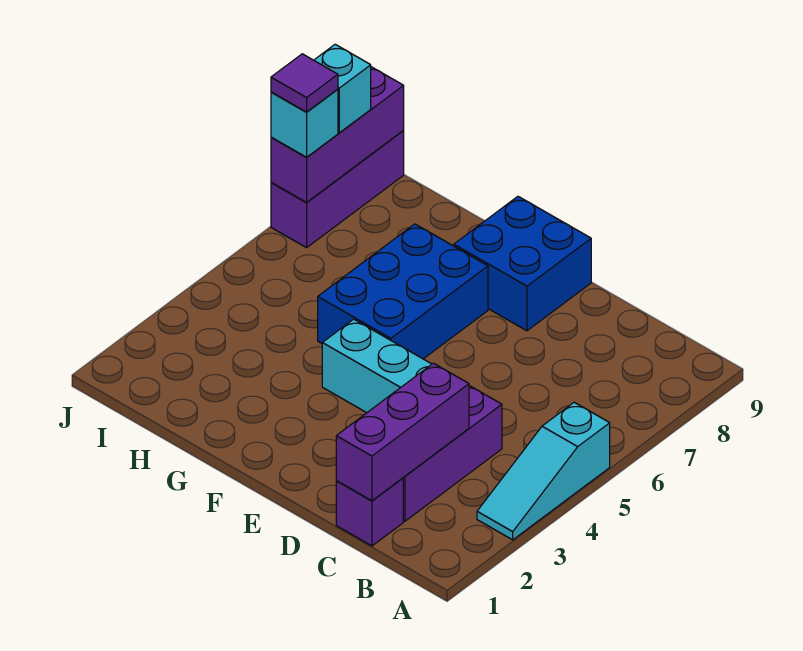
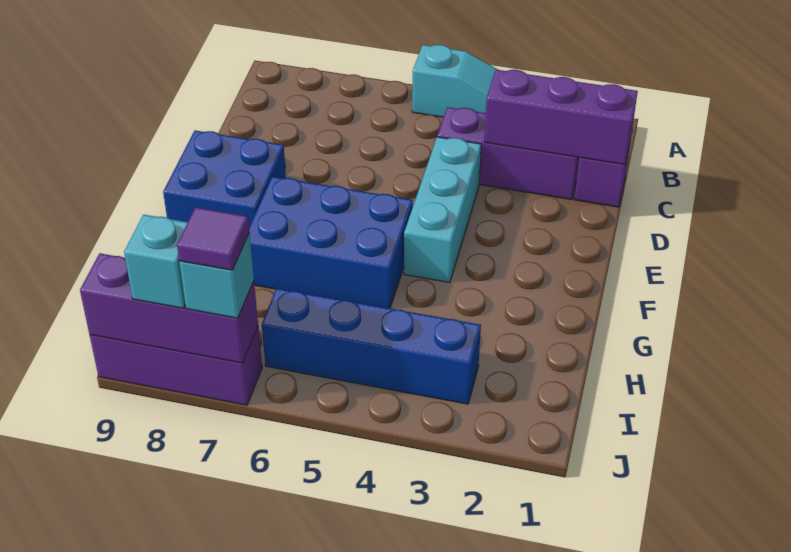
none -> blue 1x4 brick [262,288,481,404]

